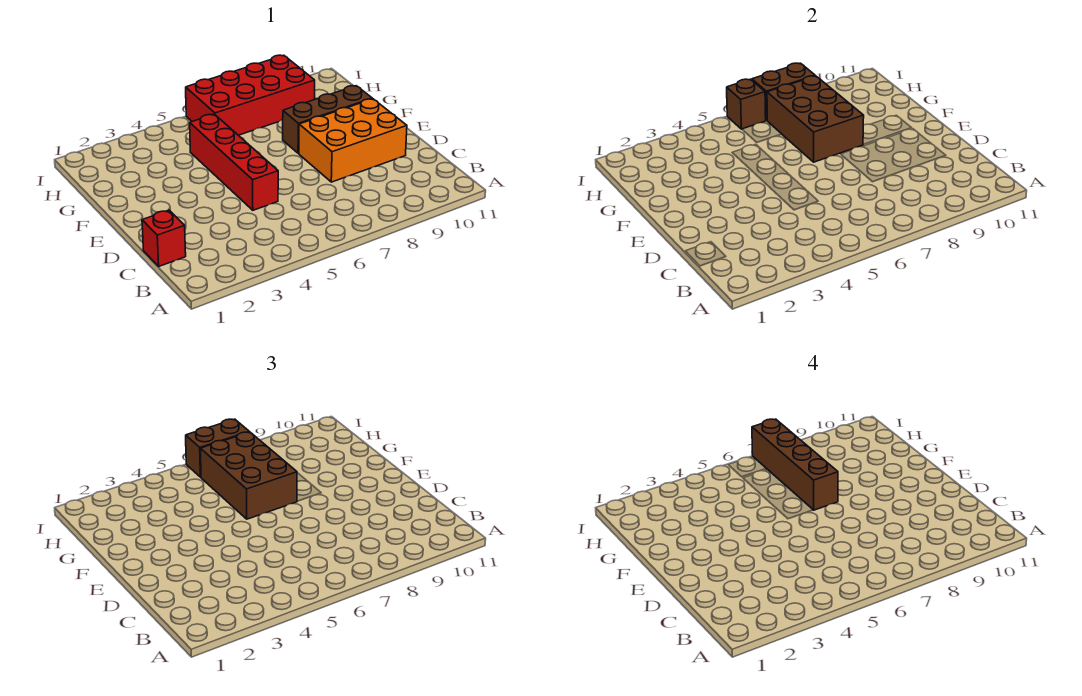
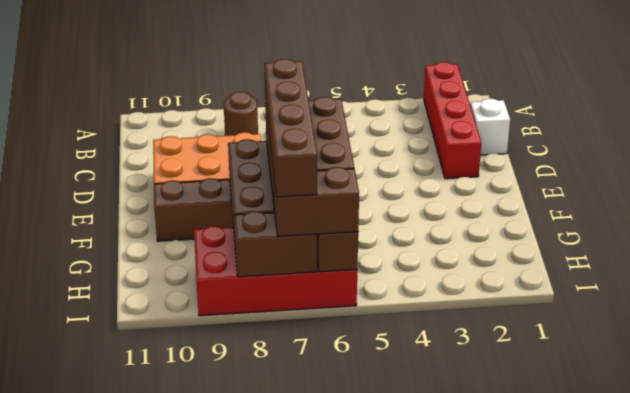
none -> brown 1x1 round brick [224,92,258,136]
red 1x1 brick [142,210,186,266] -> white 1x1 brick [470,98,510,155]
red 1x4 brick [190,114,278,210] -> red 1x4 brick moved to [424,62,481,179]

